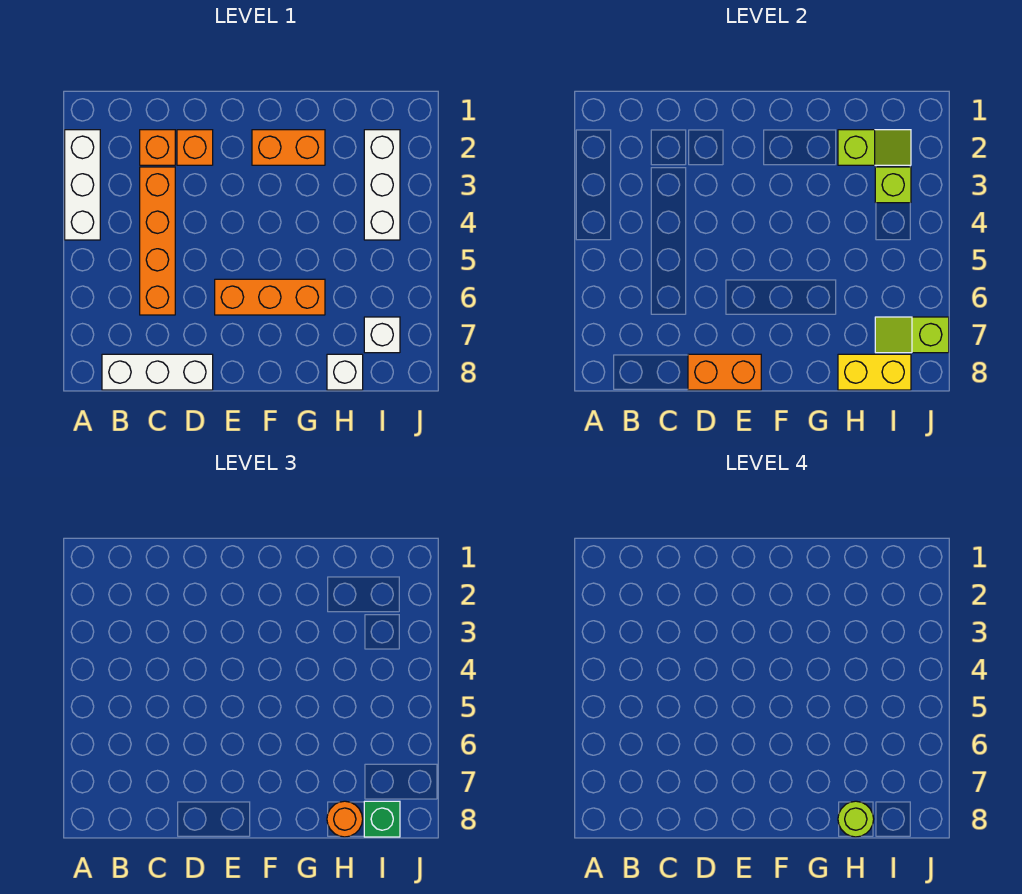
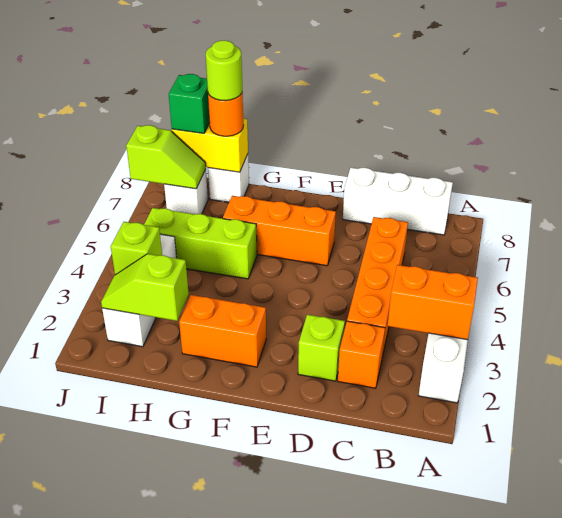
orange 1x1 brick [177,130,213,165] -> lime 1x1 brick [298,315,345,381]
orange 1x2 brick [688,354,761,390] -> orange 1x2 brick moved to [388,265,478,340]
none -> lime 1x3 brick [144,208,257,279]

